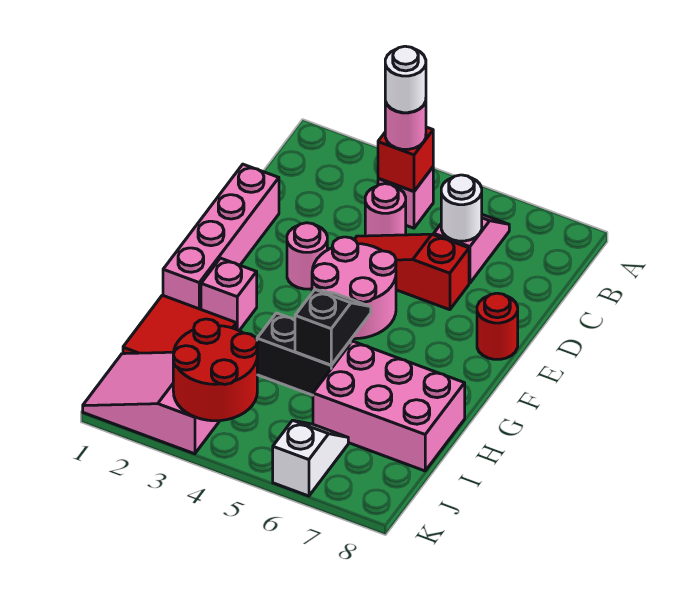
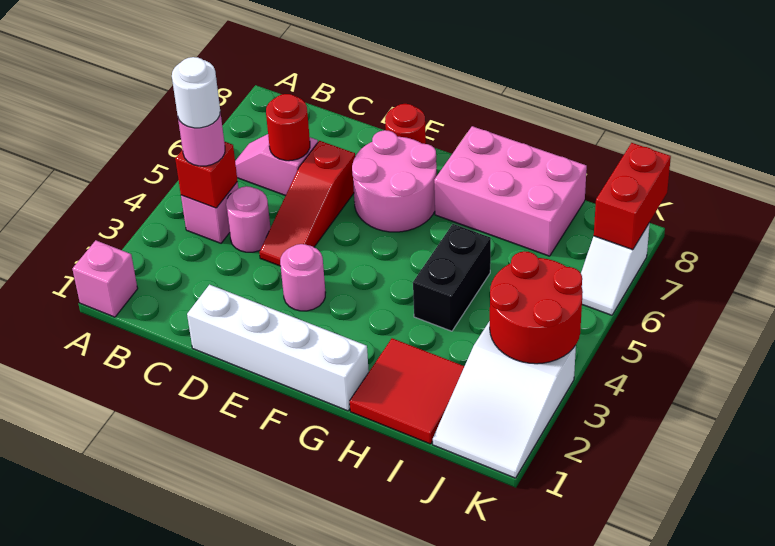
white 1x1 round brick [441,175,482,241] -> red 1x1 round brick [266,94,310,161]
pink 1x4 brick [163,164,279,309] -> white 1x4 brick [187,285,369,411]
pink 2x2 round brick [312,237,396,339] -> pink 2x2 round brick moved to [352,130,437,232]
pink 1x1 brick [201,258,257,331] -> pink 1x1 brick moved to [73,240,138,317]
black 1x2 slope [295,290,371,365] -> none
pink 2x3 brick [313,341,465,471] -> pink 2x3 brick turned to [434,126,587,256]
pink 2x3 slope [83,352,219,454] -> white 2x3 slope [433,321,576,478]
white 1x2 slope [273,420,348,496] -> white 1x2 slope turned to [581,223,650,315]
none -> red 1x2 brick [594,143,671,250]

